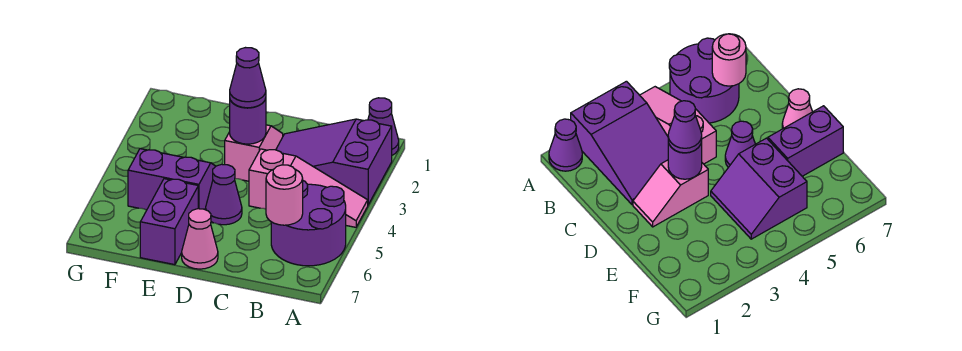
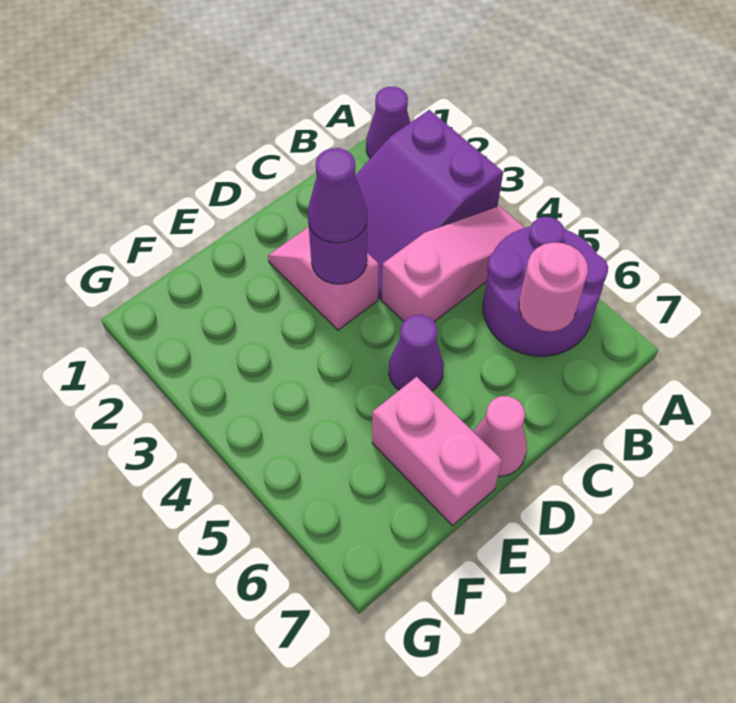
purple 2x2 slope [128,149,216,210] -> none
purple 1x2 brick [140,179,198,265] -> pink 1x2 brick [372,377,502,526]

